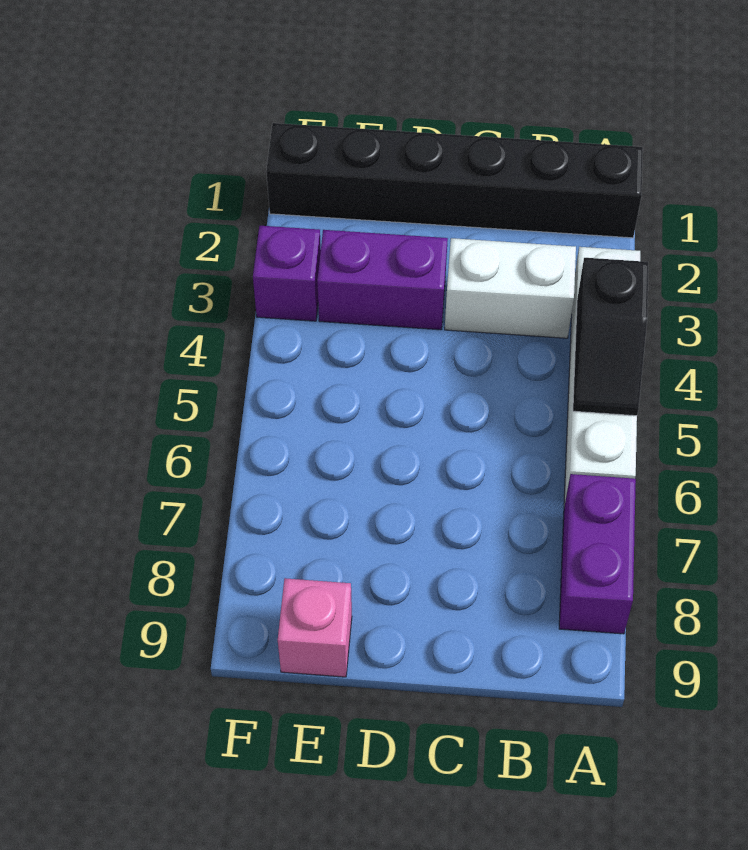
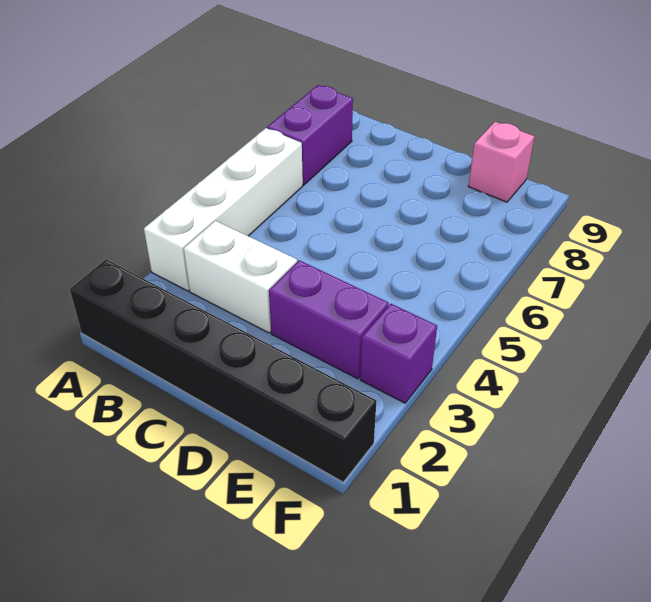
black 1x2 slope [573,258,648,416] -> none

